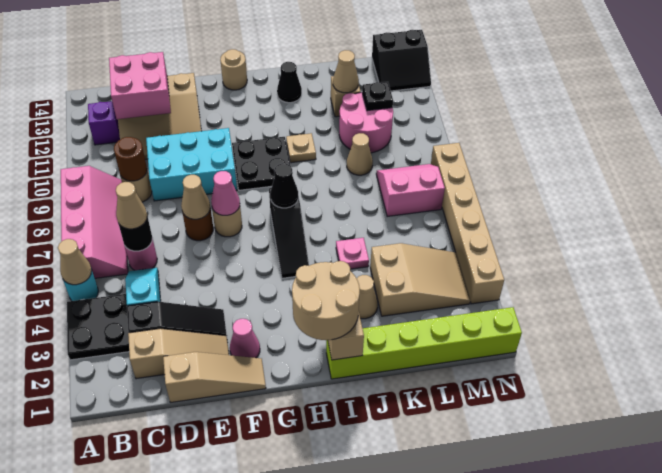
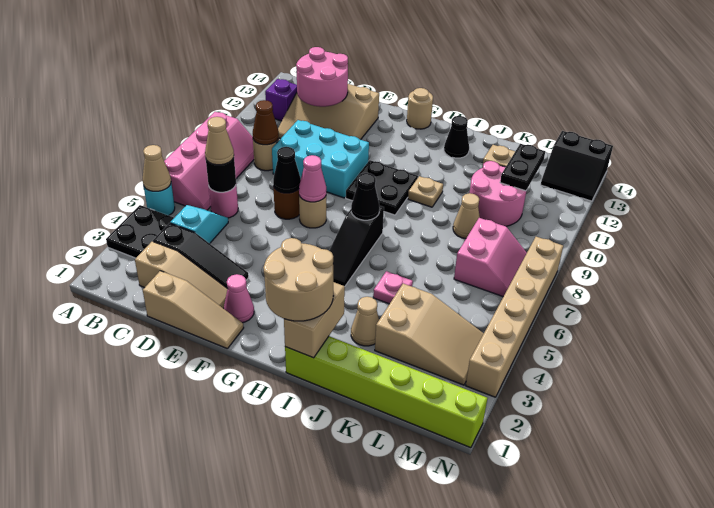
brown 1x1 round brick [114,137,147,181] -> brown 1x1 cone [253,100,279,145]
pink 2x2 brick [109,52,171,119] -> pink 2x2 round brick [296,47,348,107]
tan 1x1 cone [181,175,210,219] -> black 1x1 cone [273,147,301,193]
tan 1x1 cone [333,50,359,93] -> none
pink 2x2 slope [376,164,445,217] -> pink 2x2 slope turned to [454,218,527,297]
black 1x1 plate [362,82,393,111] -> black 1x2 plate [500,144,545,191]

